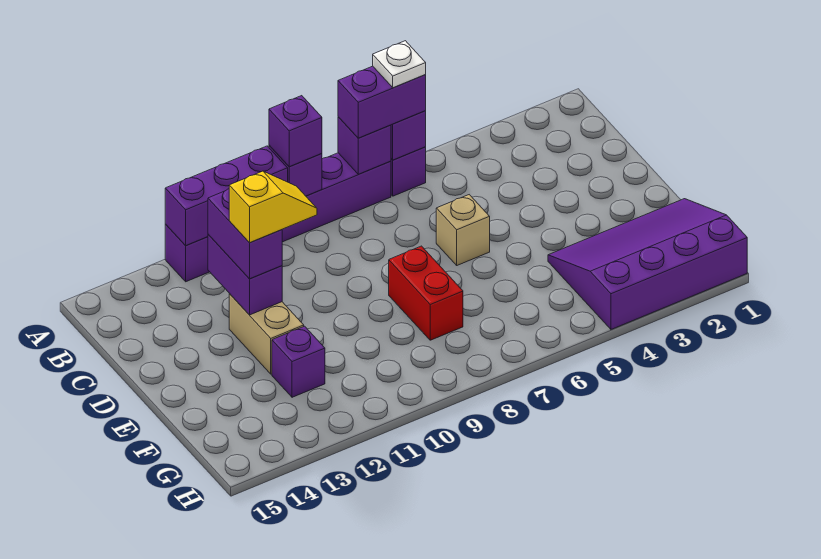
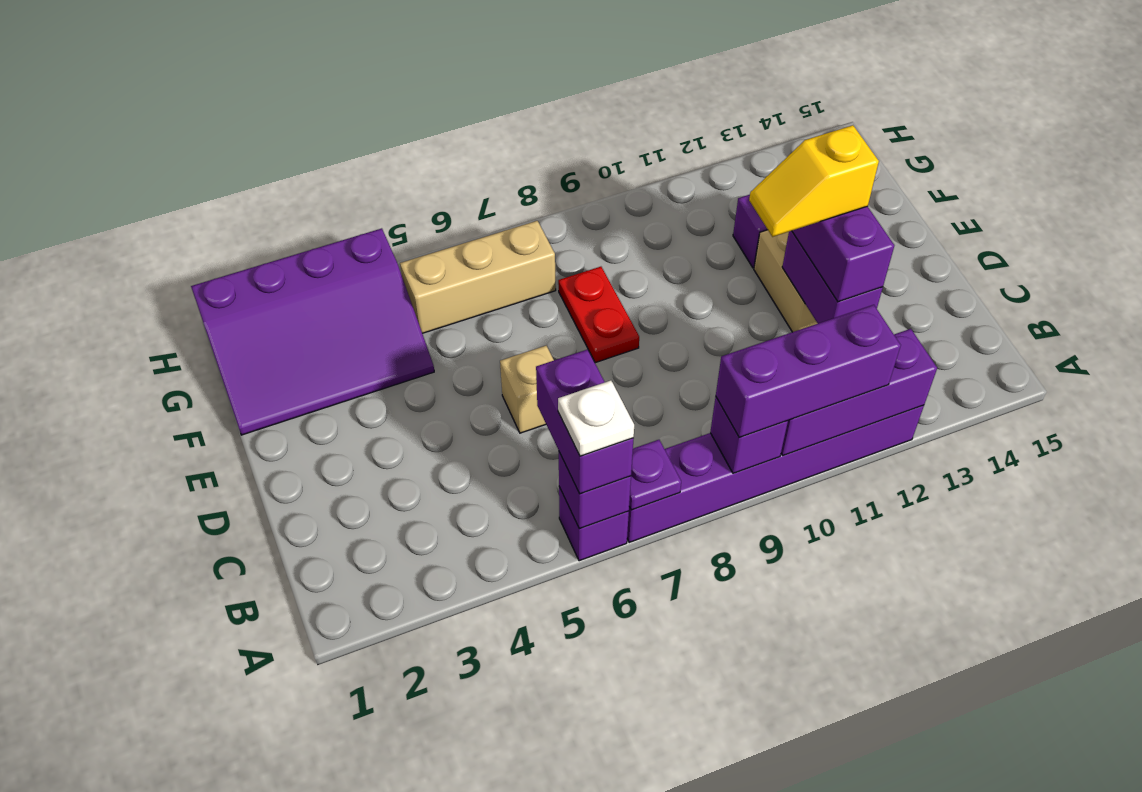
purple 1x2 brick [338,66,426,138] -> purple 1x2 brick turned to [536,349,634,494]
purple 1x1 brick [338,117,391,174] -> purple 1x1 plate [629,440,681,510]
purple 1x1 brick [269,96,322,167] -> purple 1x3 brick [716,305,901,437]
red 1x2 brick [389,246,463,340] -> red 1x2 plate [558,267,639,363]
none -> tan 1x3 brick [400,221,556,333]

